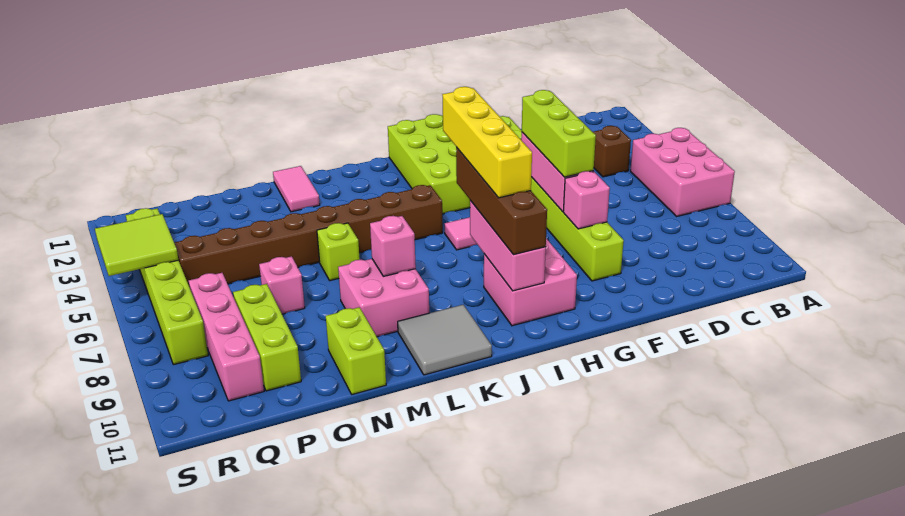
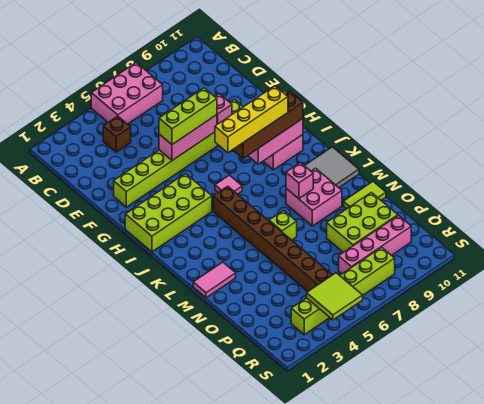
lime 1x2 brick [326,307,386,394] -> lime 1x2 tile [343,182,386,209]
pink 1x1 brick [259,256,305,314] -> none
lime 1x3 brick [233,284,301,391] -> lime 2x3 brick [327,193,398,252]

